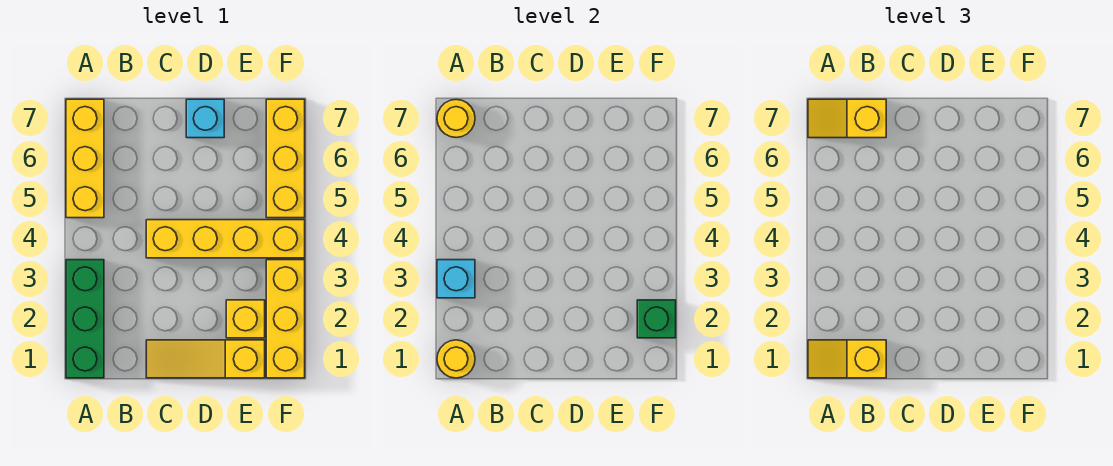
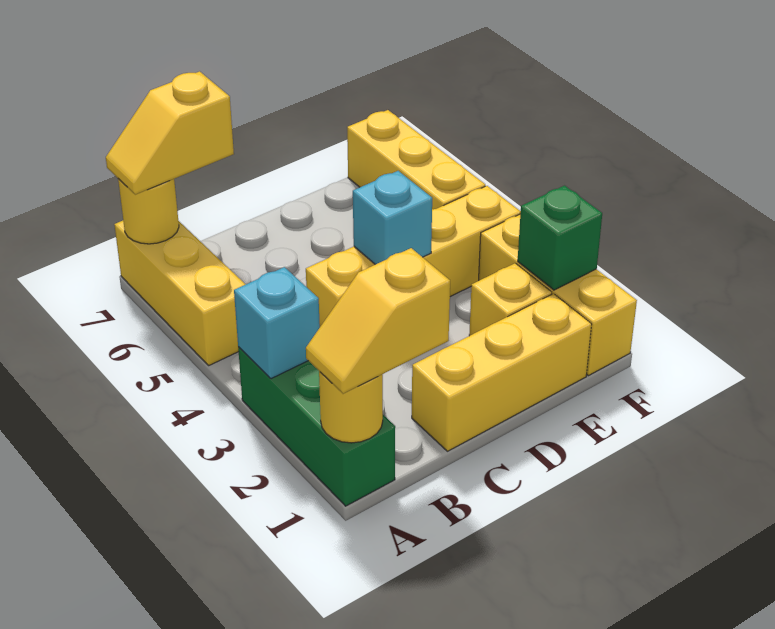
yellow 1x3 slope [146,340,265,378] -> yellow 1x3 brick [412,294,592,451]
cyan 1x1 brick [186,99,224,138] -> cyan 1x1 brick moved to [353,171,432,265]

